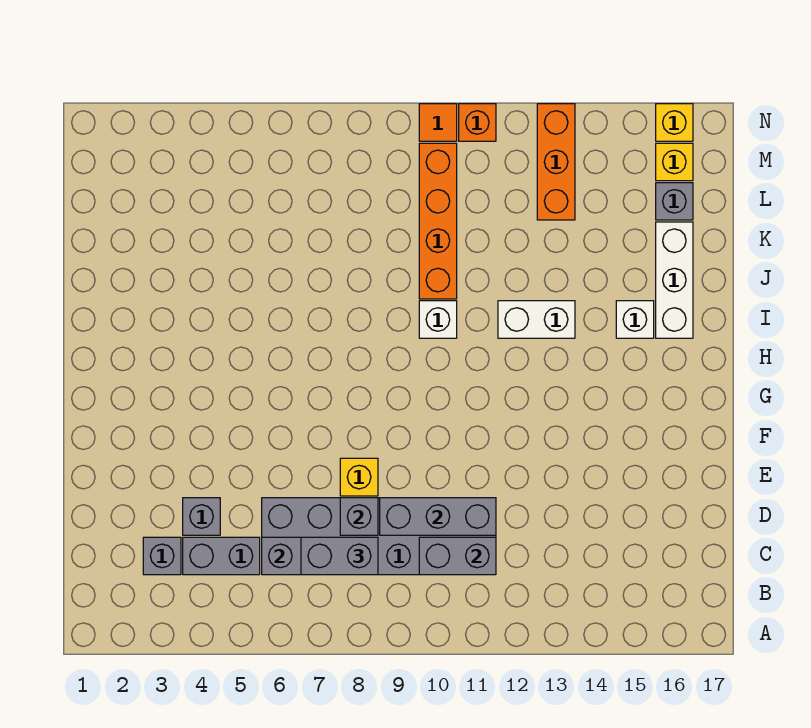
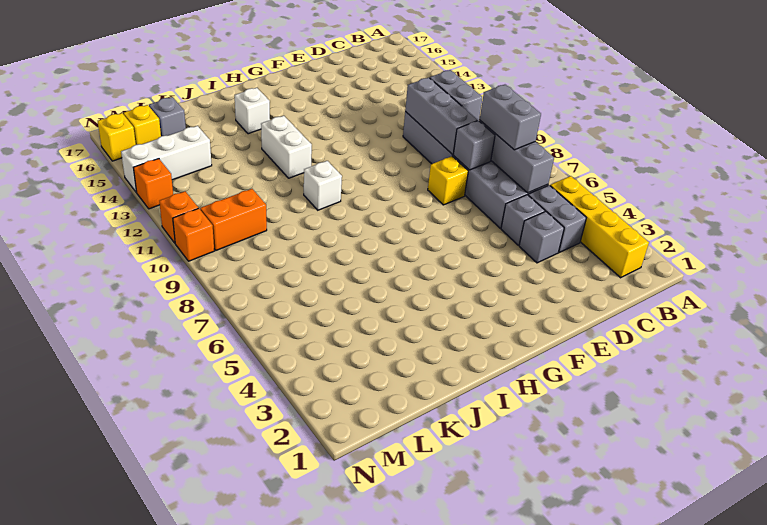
none -> yellow 1x4 brick [550,176,649,278]
grey 1x1 brick [143,537,181,575] -> grey 1x1 brick moved to [501,195,545,245]
white 1x3 brick [656,222,693,338] -> white 1x3 brick moved to [121,126,212,193]
orange 1x4 brick [419,143,457,299] -> orange 1x2 brick [200,189,267,250]
orange 1x3 brick [537,104,575,220] -> orange 1x1 brick [133,159,173,209]
orange 1x1 tile [419,104,457,141] -> orange 1x1 brick [173,208,214,261]

